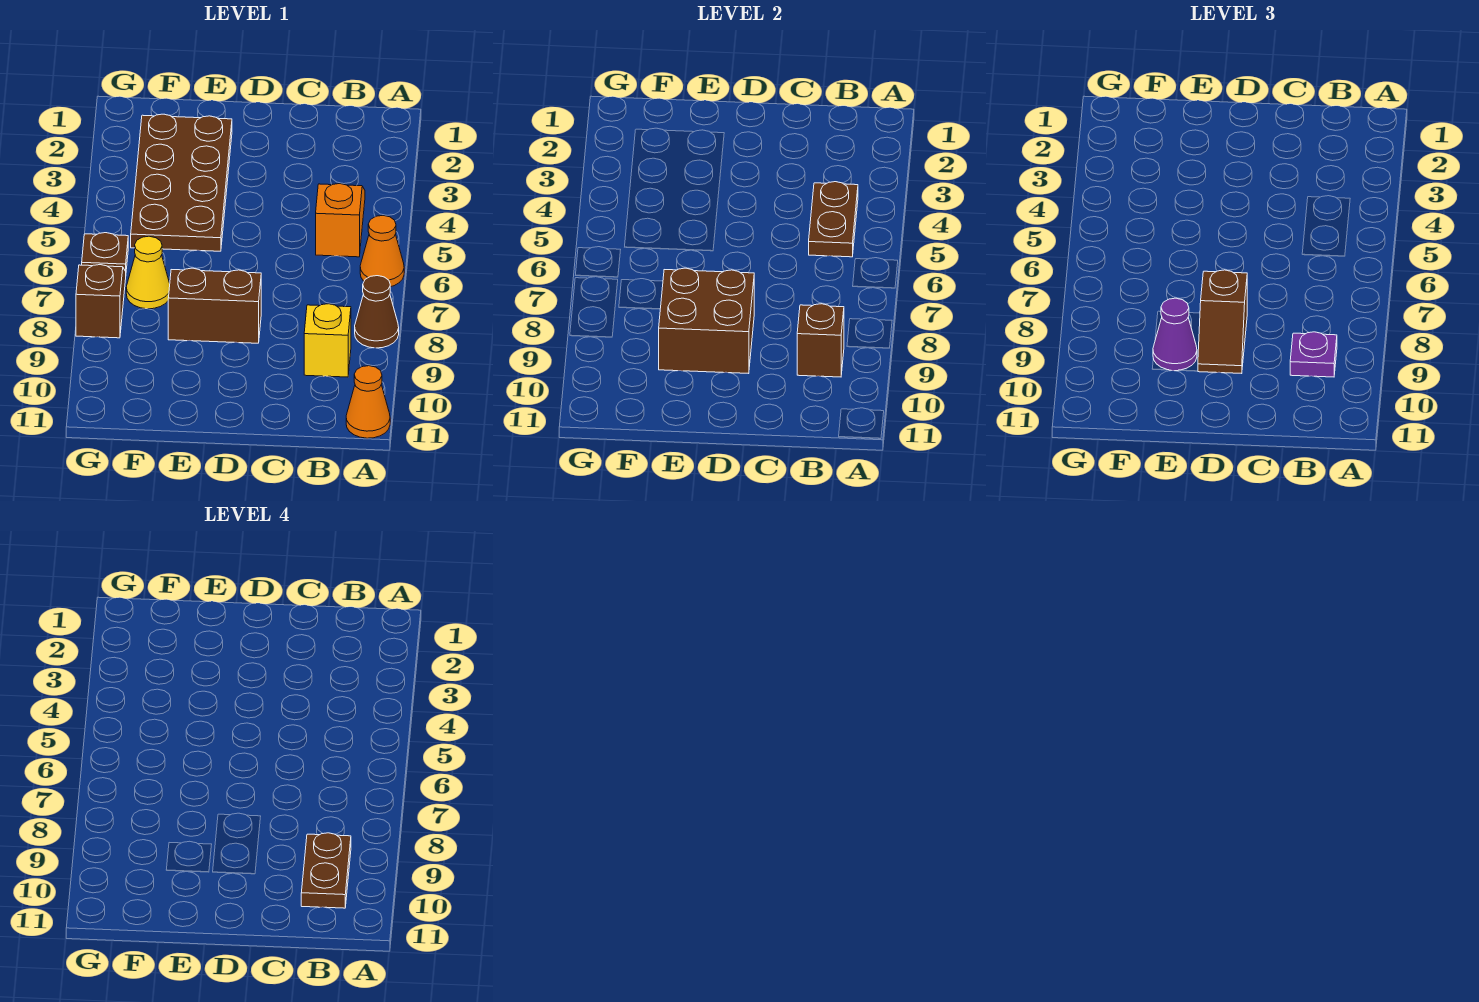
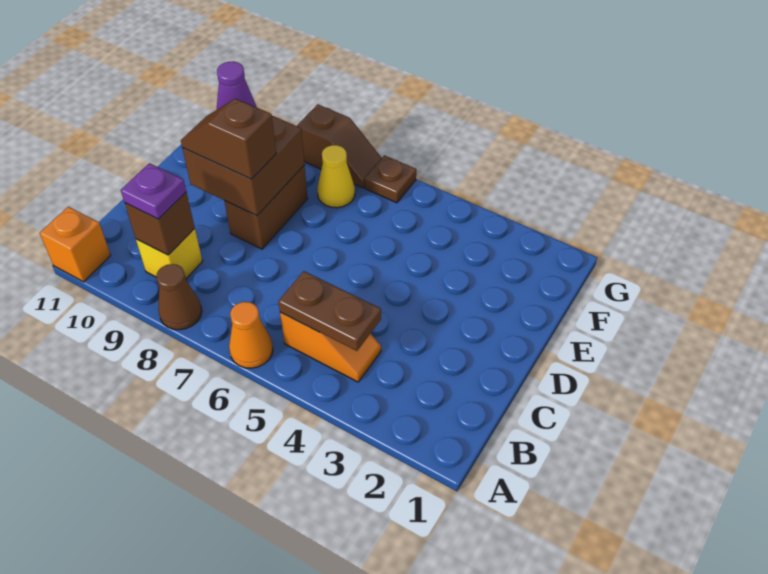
orange 1x1 cone [346,366,390,438] -> orange 1x1 brick [40,207,111,282]
brown 1x2 plate [301,833,351,908] -> none
brown 2x4 plate [131,114,232,251] -> none

